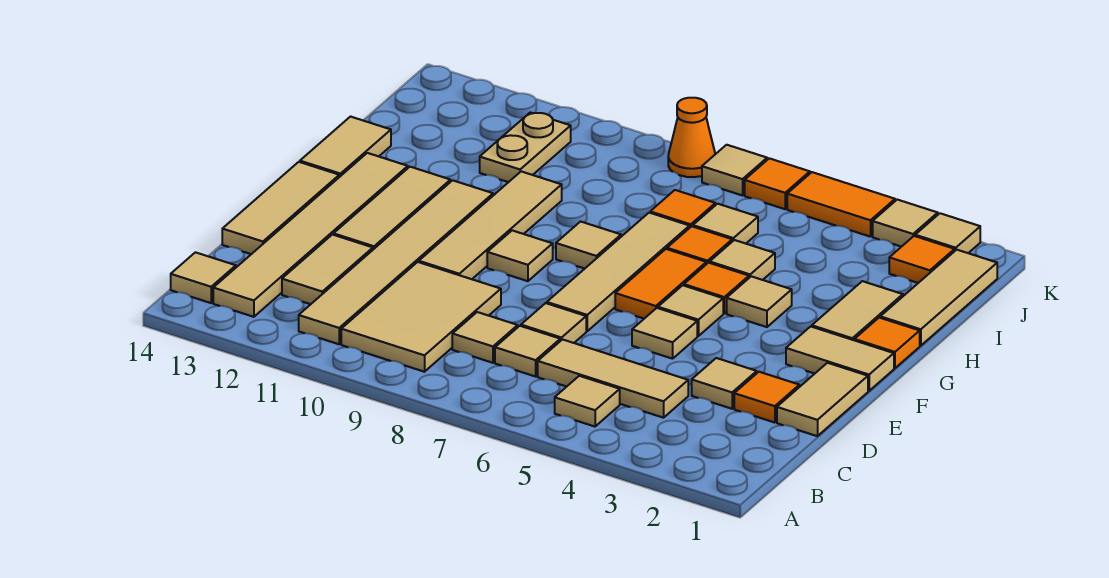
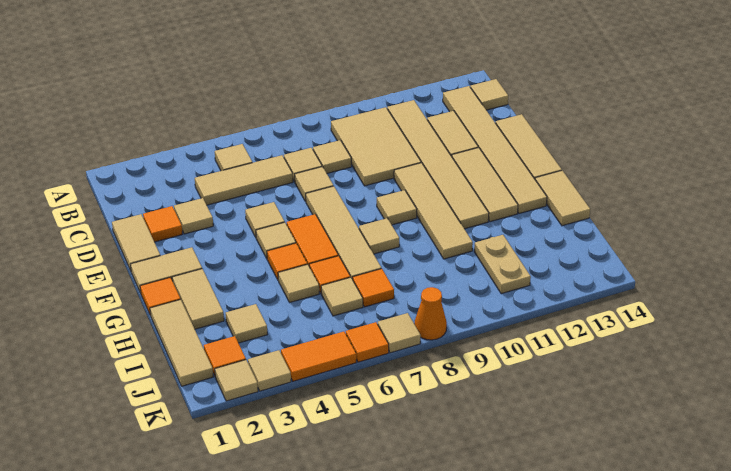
tan 1x1 tile [727,276,792,327] -> tan 1x1 tile moved to [226,304,267,343]

